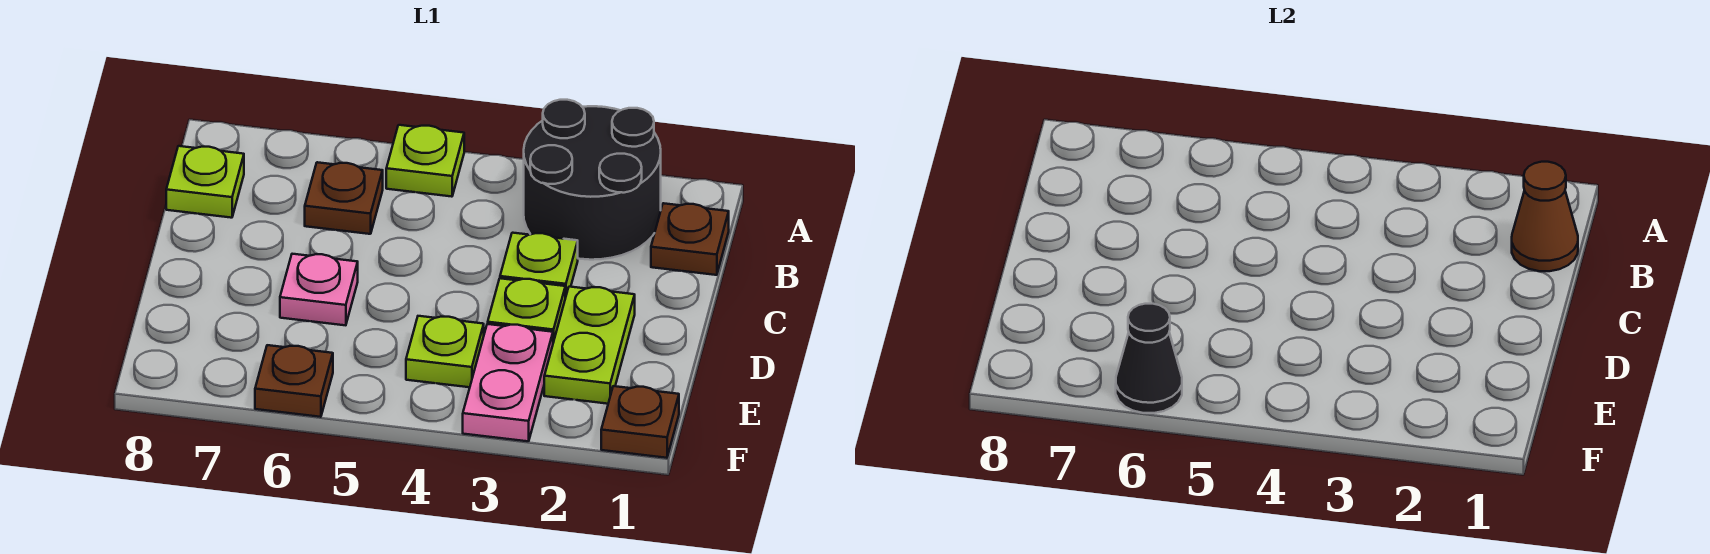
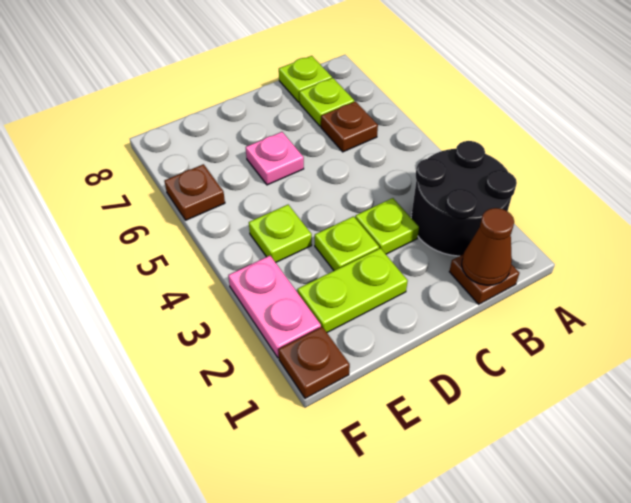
lime 1x1 plate [386,125,464,197] -> lime 1x1 plate moved to [299,78,354,126]
pink 1x2 plate [463,324,553,441] -> pink 1x2 plate turned to [228,256,321,358]
black 1x1 cone [1116,304,1182,413] -> none

